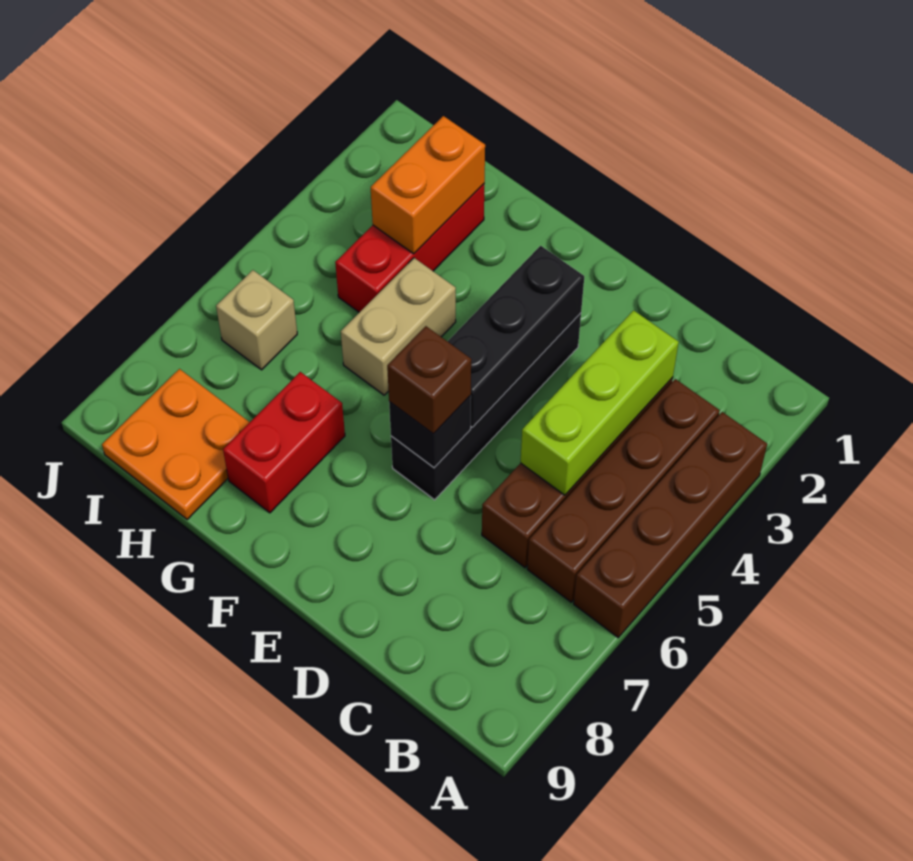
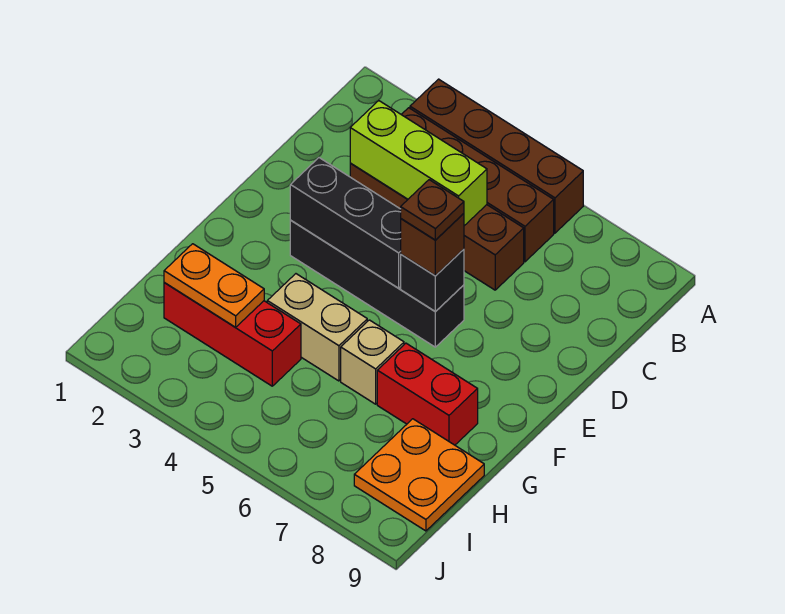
none -> brown 1x1 plate [401,180,464,240]
orange 1x2 brick [371,116,485,254] -> orange 1x2 plate [164,244,264,327]
tan 1x1 brick [216,270,297,370] -> tan 1x1 brick moved to [341,320,404,404]

